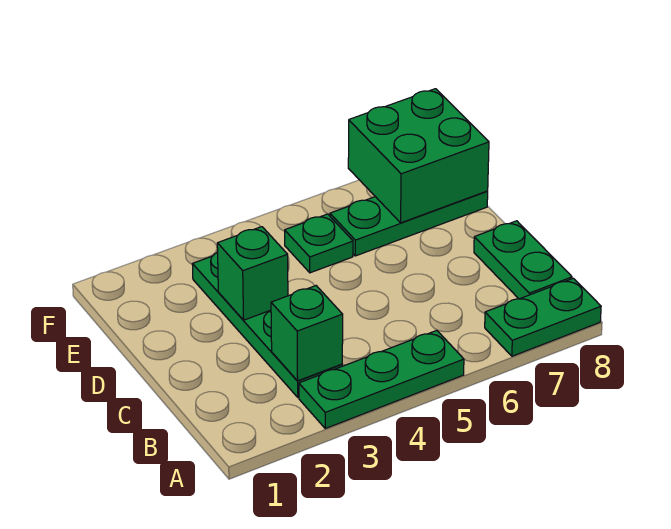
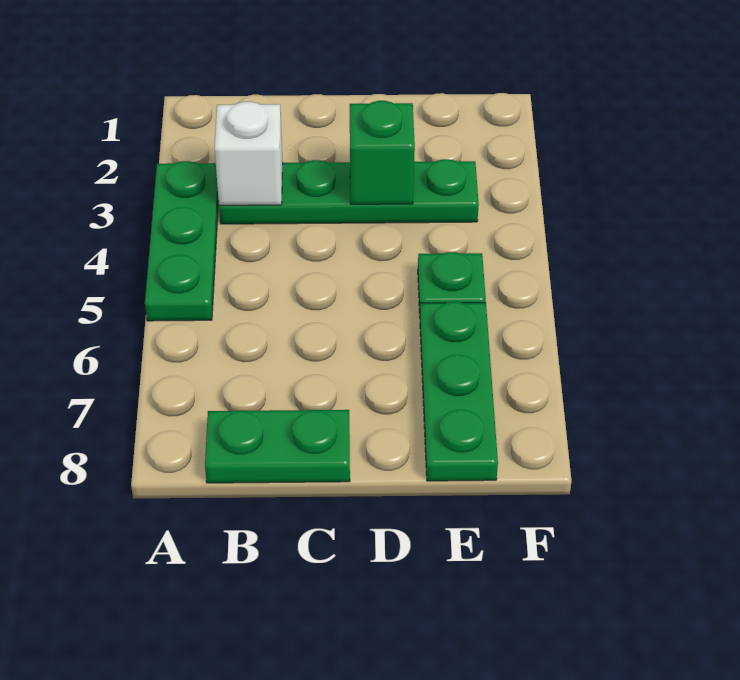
green 1x2 plate [485,278,601,356] -> none
green 1x1 brick [271,286,343,381] -> white 1x1 brick [215,102,283,205]
green 2x2 brick [348,89,489,223] -> none

